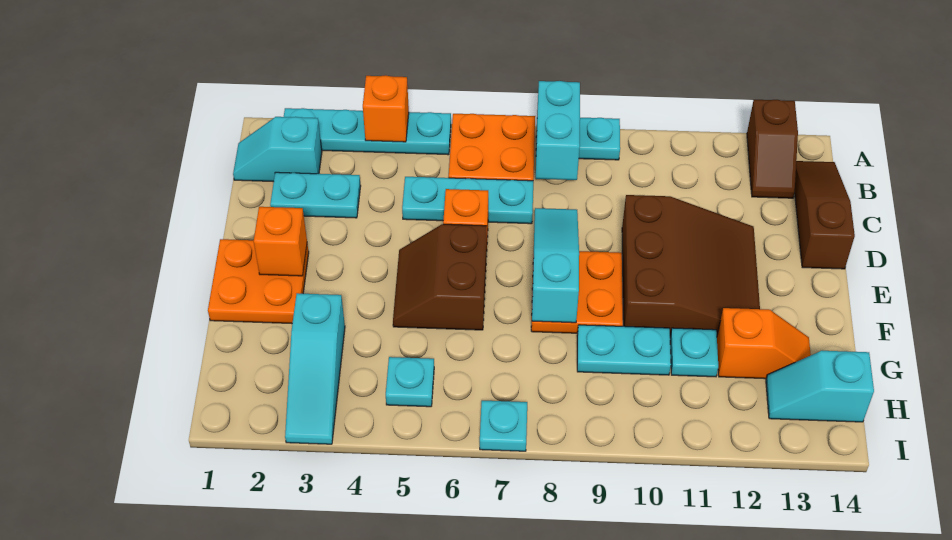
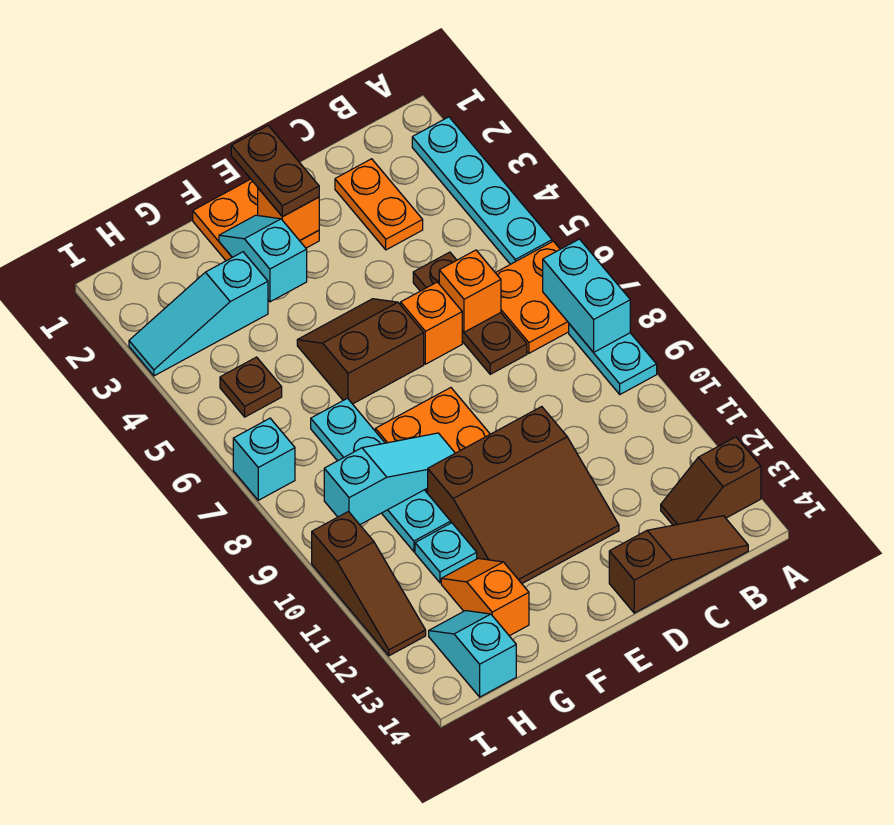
orange 1x1 brick [363,75,409,142] -> orange 1x1 brick moved to [439,250,501,332]
cyan 1x2 brick [536,81,580,180] -> cyan 1x2 brick turned to [543,239,630,352]
cyan 1x2 slope [233,117,322,182] -> cyan 1x2 slope moved to [219,215,307,302]
cyan 1x2 plate [270,172,361,218] -> orange 1x2 plate [335,159,423,250]
cyan 1x3 plate [402,177,533,224] -> brown 1x3 plate [413,252,527,374]
cyan 1x3 slope [532,208,579,323] -> cyan 1x3 slope moved to [324,433,455,525]
none -> brown 1x2 plate [231,126,319,217]
cyan 1x2 plate [577,325,671,375] -> cyan 1x4 plate [311,398,451,552]
orange 1x2 slope [717,308,811,379] -> orange 1x2 slope turned to [441,558,529,636]
cyan 1x1 plate [386,357,434,407] -> brown 1x1 plate [220,357,282,417]
cyan 1x1 plate [480,401,527,451] -> cyan 1x1 brick [233,418,295,500]
none -> brown 1x3 slope [312,512,426,656]

